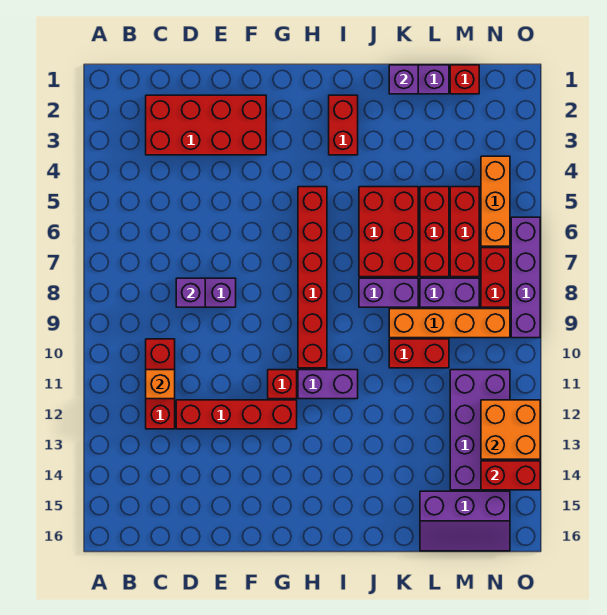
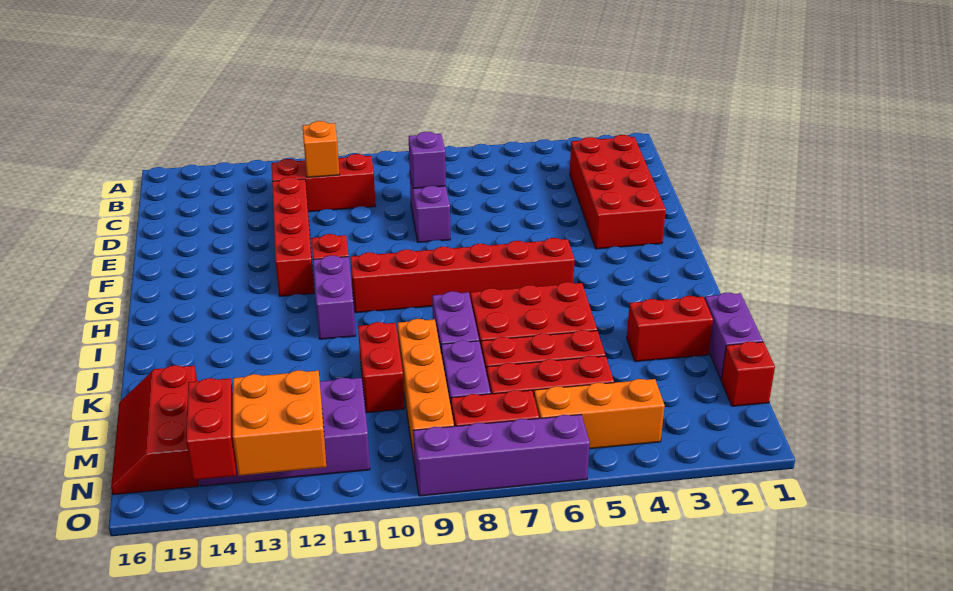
red 1x2 brick [329,95,358,155] -> red 1x2 brick moved to [627,296,713,362]
purple 1x1 brick [389,65,418,94] -> none
purple 2x3 slope [420,491,510,551] -> red 2x3 slope [111,365,198,495]

